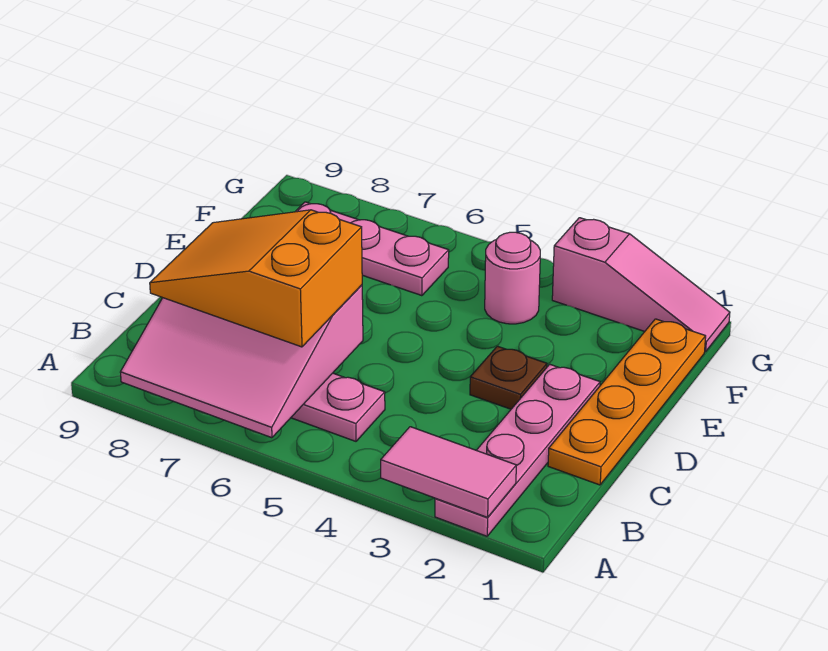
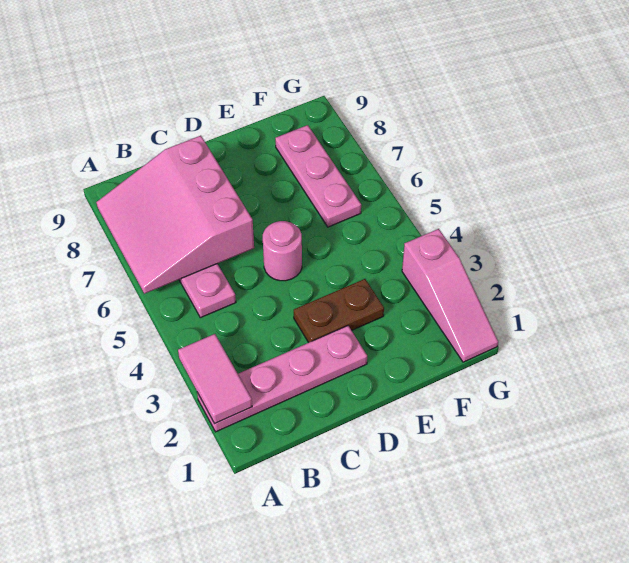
orange 2x3 slope [150,210,362,347] -> none
orange 1x4 plate [548,319,706,485] -> none
brown 1x1 plate [470,346,547,409] -> brown 1x2 plate [294,279,384,343]
pink 1x1 round brick [485,232,540,324] -> pink 1x1 round brick moved to [263,221,302,281]

